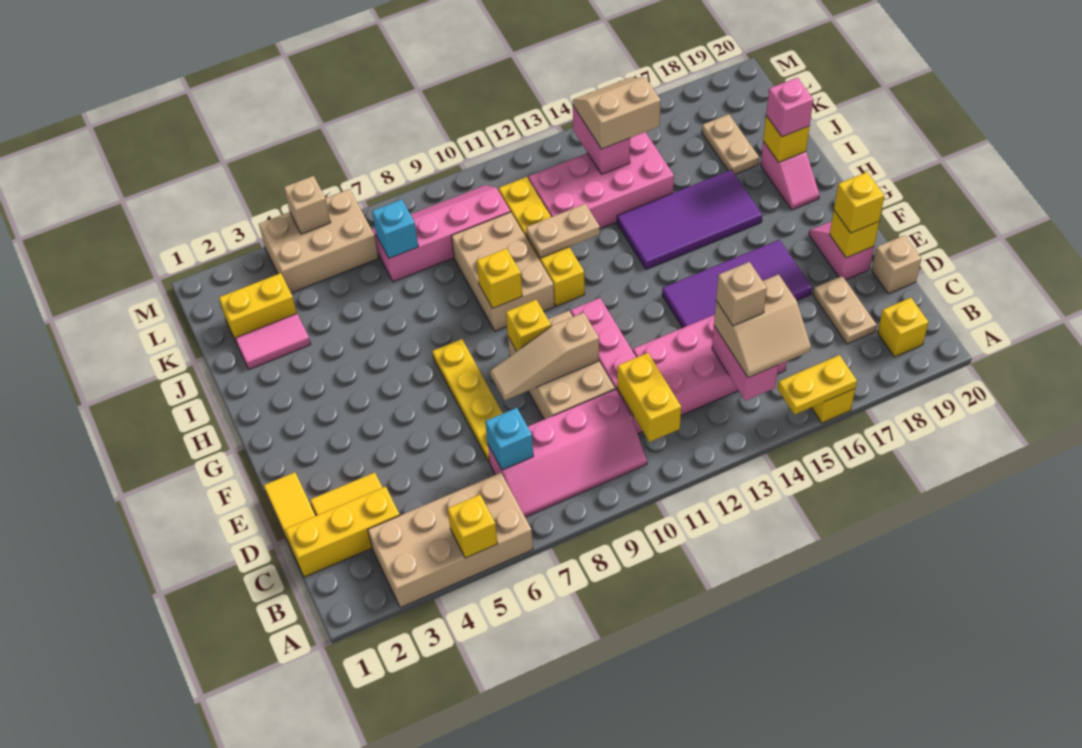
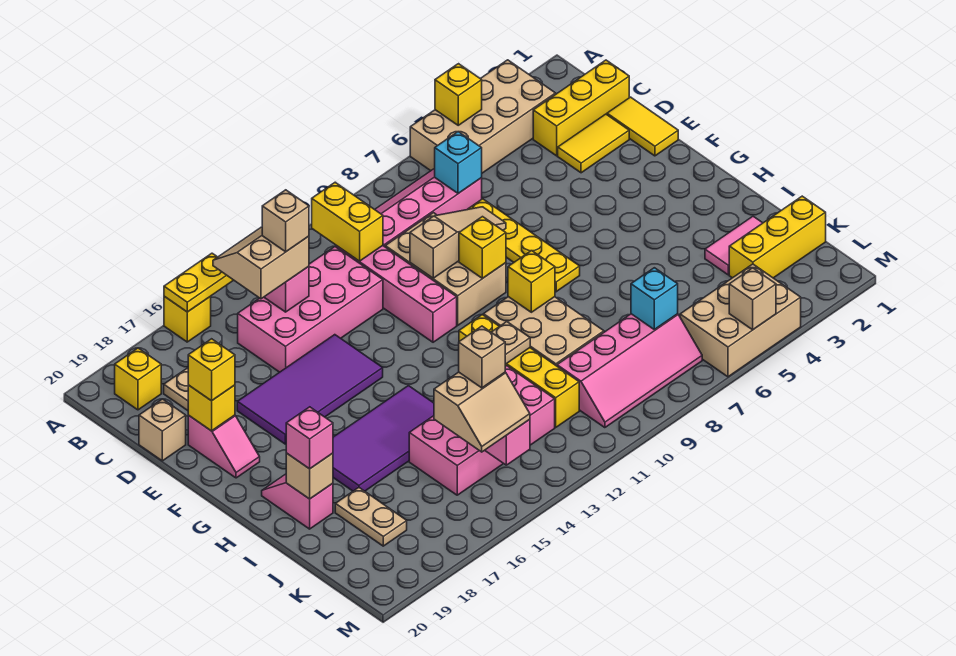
yellow 1x1 brick [763,116,810,162] -> tan 1x1 brick [286,453,333,499]
yellow 1x2 brick [219,273,297,341] -> yellow 1x3 brick [729,196,826,278]
none -> tan 1x1 brick [459,326,505,388]

